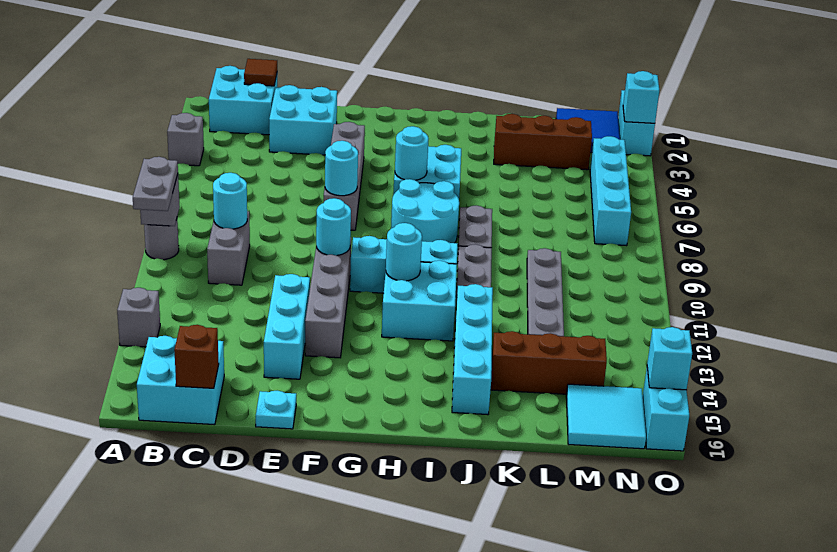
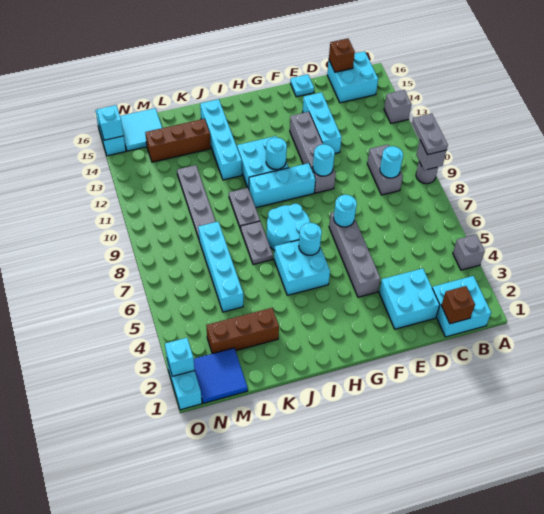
brown 1x1 tile [244,59,277,86] -> brown 1x1 brick [441,286,475,324]
cyan 1x4 brick [590,136,631,246] -> cyan 1x4 brick moved to [198,222,243,312]

